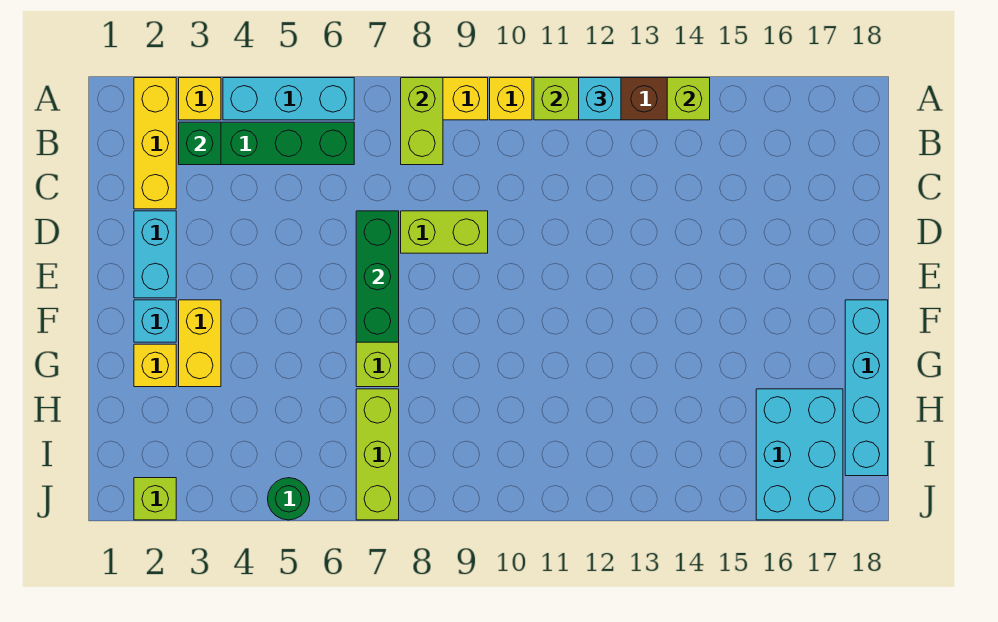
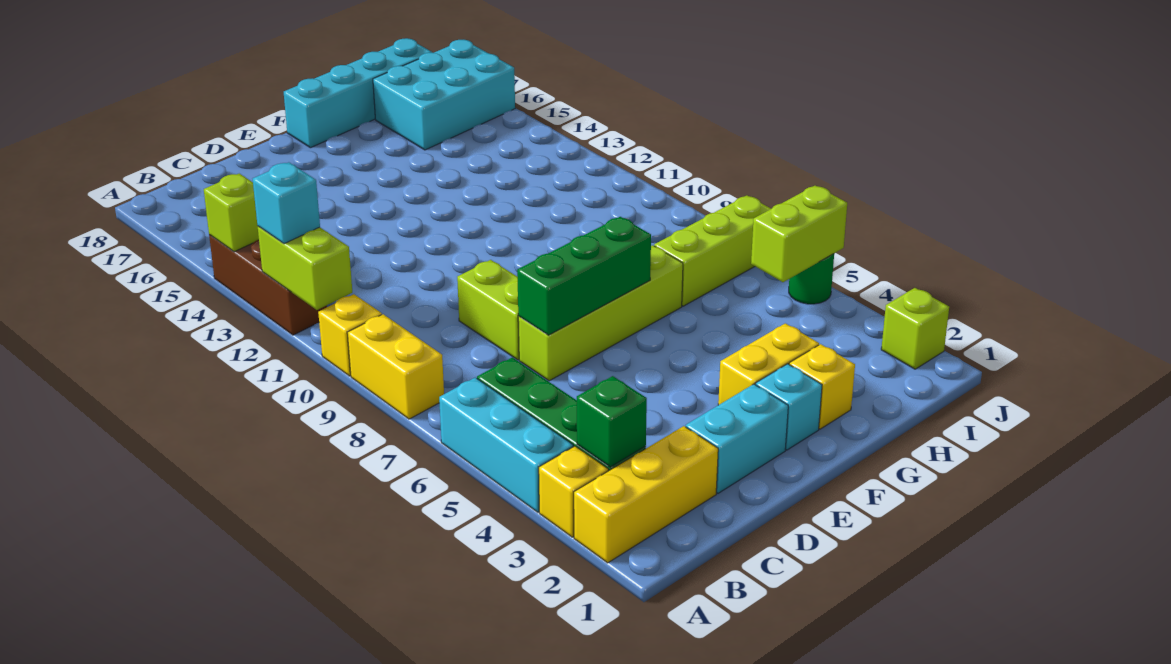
lime 1x2 brick [401,78,443,165] -> lime 1x2 brick moved to [751,186,847,282]

